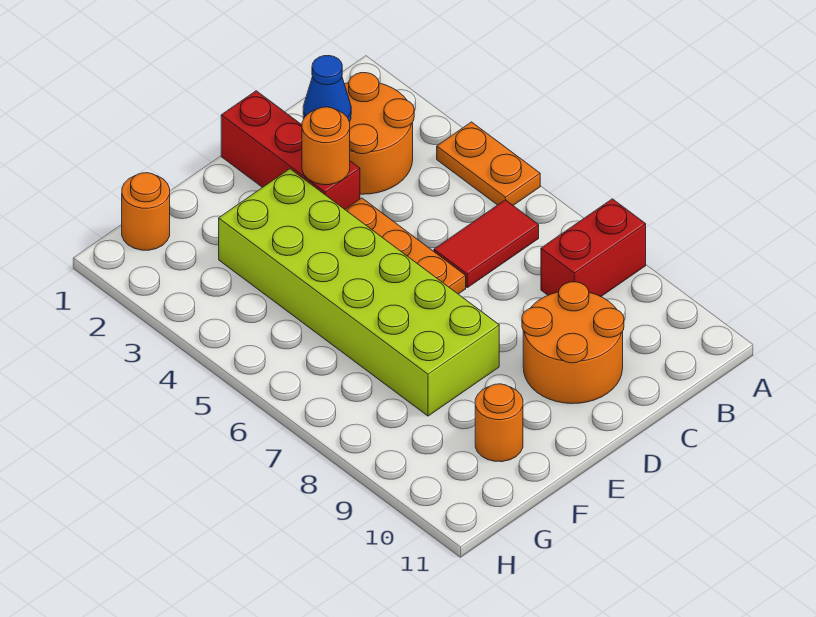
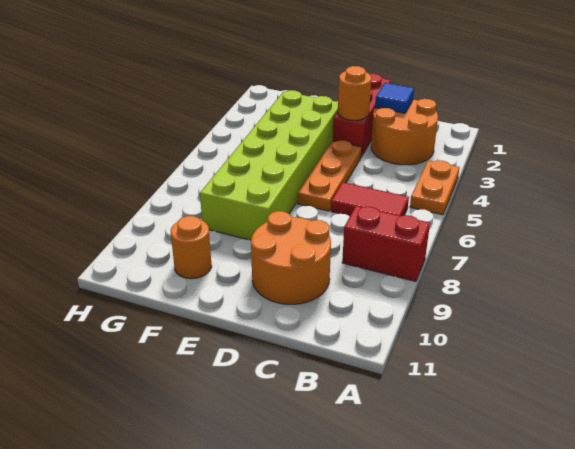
blue 1x1 cone [303,56,351,122] -> blue 1x1 tile [375,83,414,113]
orange 1x1 round brick [122,173,170,250] -> none

